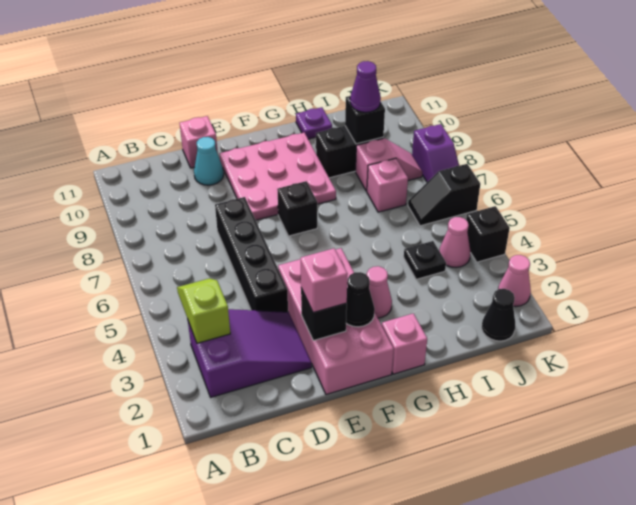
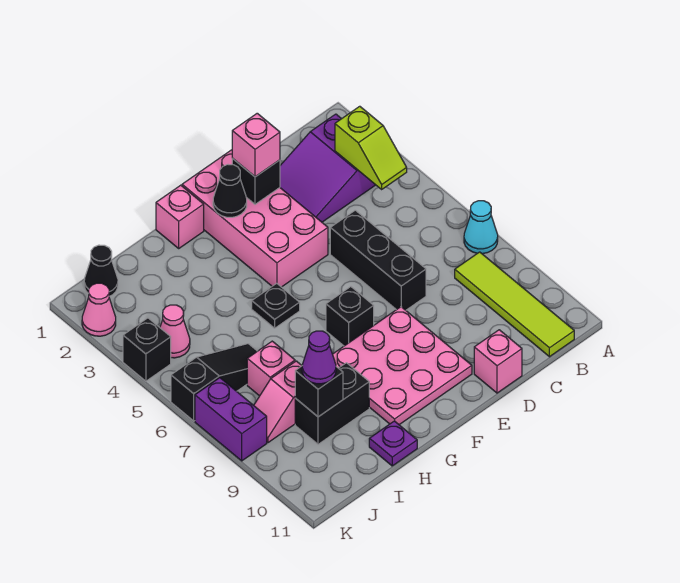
none -> lime 1x4 tile [455,252,574,357]
black 1x4 brick [215,197,288,312] -> black 1x3 brick [330,210,426,310]
cyan 1x1 cone [194,137,224,185] -> cyan 1x1 cone moved to [464,201,498,254]
pink 1x1 cone [367,266,392,318] -> none
black 1x1 plate [404,241,446,279] -> black 1x1 plate moved to [252,283,300,328]
black 1x2 slope [408,164,480,226] -> black 1x3 slope [171,344,257,421]
purple 1x2 slope [412,124,459,182] -> purple 1x2 brick [195,378,267,461]

